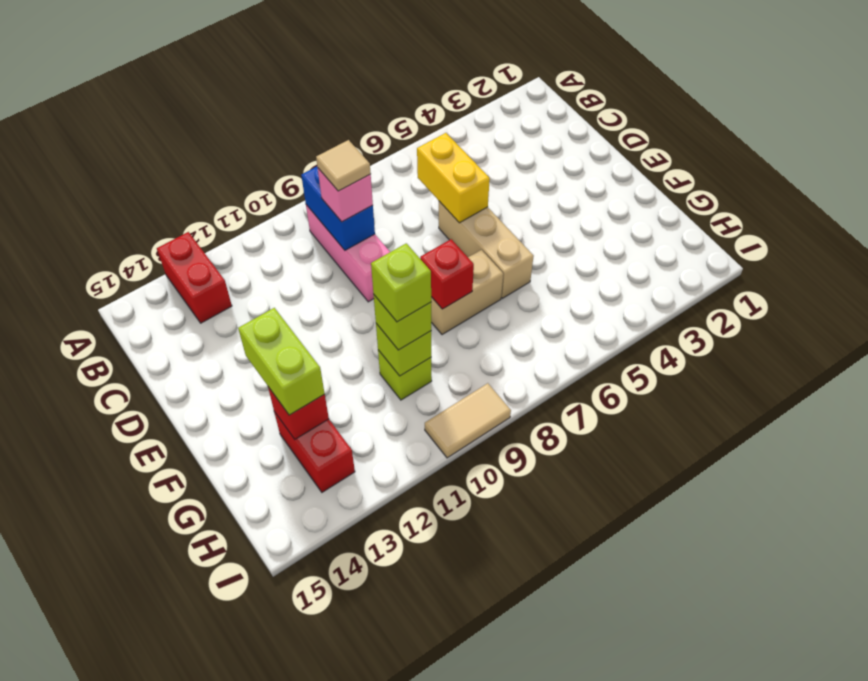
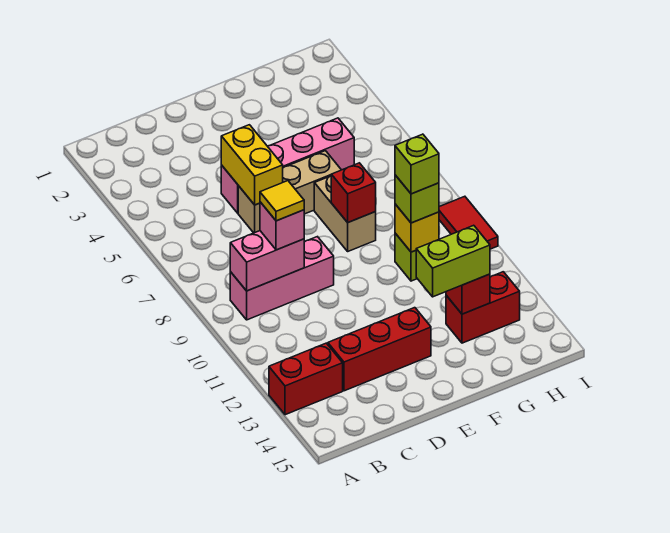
blue 1x2 brick [301,167,375,250] -> pink 1x2 brick [230,231,304,291]
yellow 1x2 brick [417,133,490,223] -> yellow 1x2 brick turned to [221,125,283,205]
tan 1x1 tile [316,140,371,191] -> yellow 1x1 tile [260,181,304,221]
none -> red 1x3 brick [328,308,431,391]
none -> pink 1x4 brick [221,118,354,213]
lime 1x1 brick [376,324,431,376] -> yellow 1x1 brick [395,204,439,252]
tan 1x2 tile [425,383,511,458] -> red 1x2 tile [439,196,498,249]

